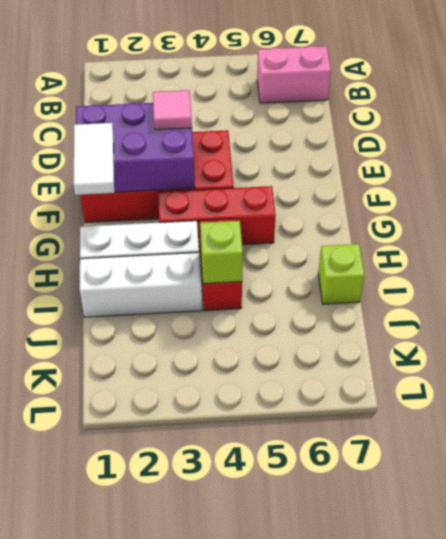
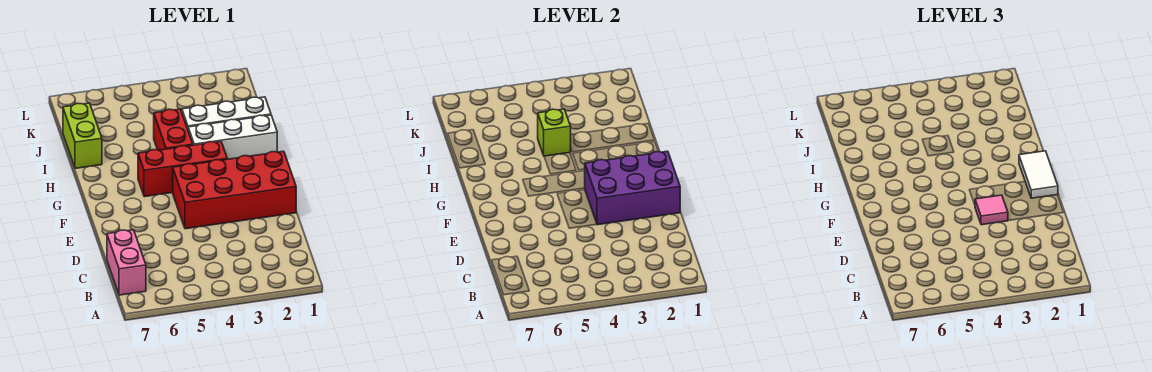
pink 1x2 brick [257,46,331,103] -> pink 1x2 brick turned to [107,230,146,295]
lime 1x1 brick [318,244,364,304] -> lime 1x2 brick [63,103,102,168]

